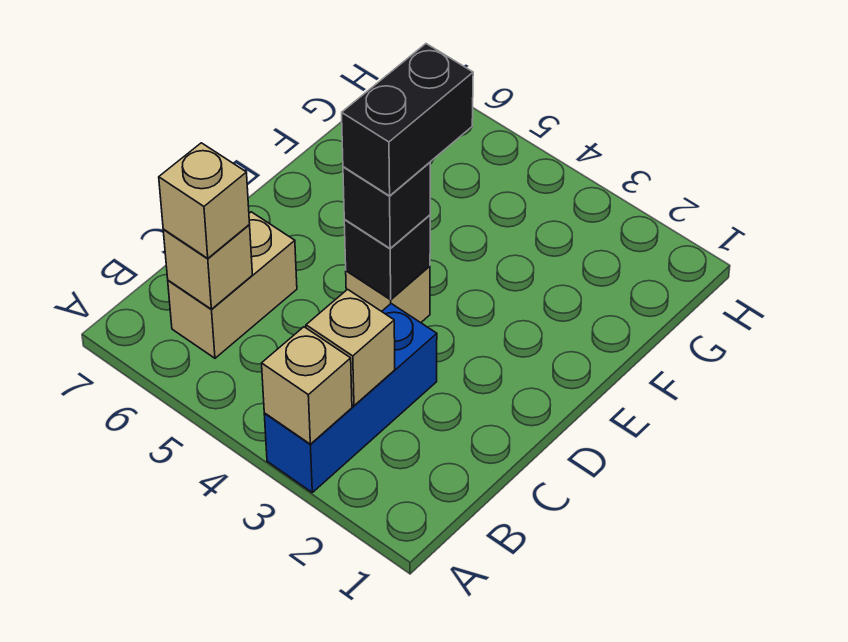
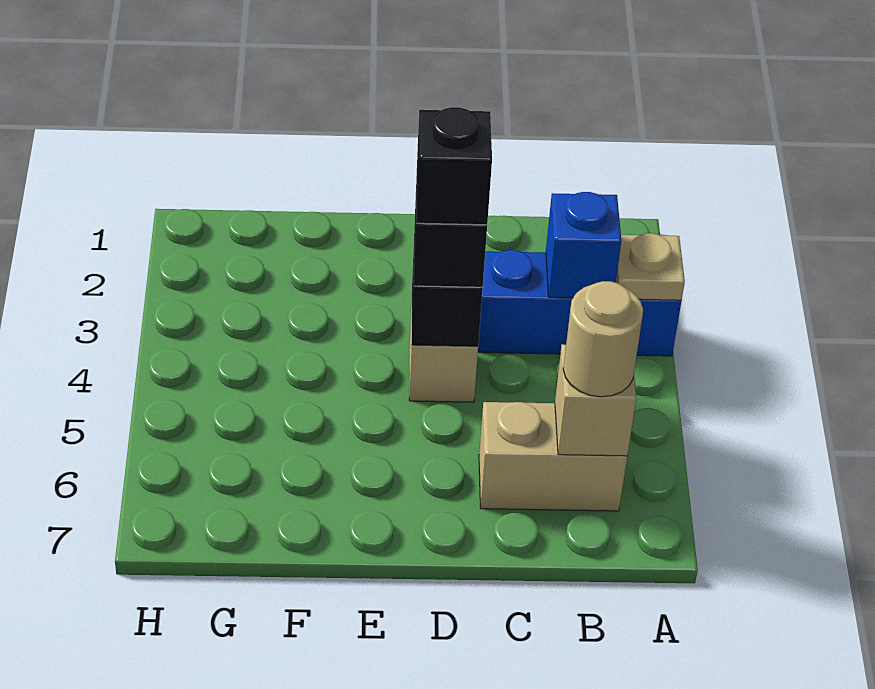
tan 1x1 brick [262,327,352,444] -> tan 1x1 plate [616,233,685,300]
tan 1x1 brick [306,289,395,406] -> blue 1x1 brick [546,192,621,298]
tan 1x1 brick [159,143,250,259] -> tan 1x1 round brick [563,281,643,397]
black 1x2 brick [342,44,473,196] -> black 1x1 brick [417,107,492,225]

